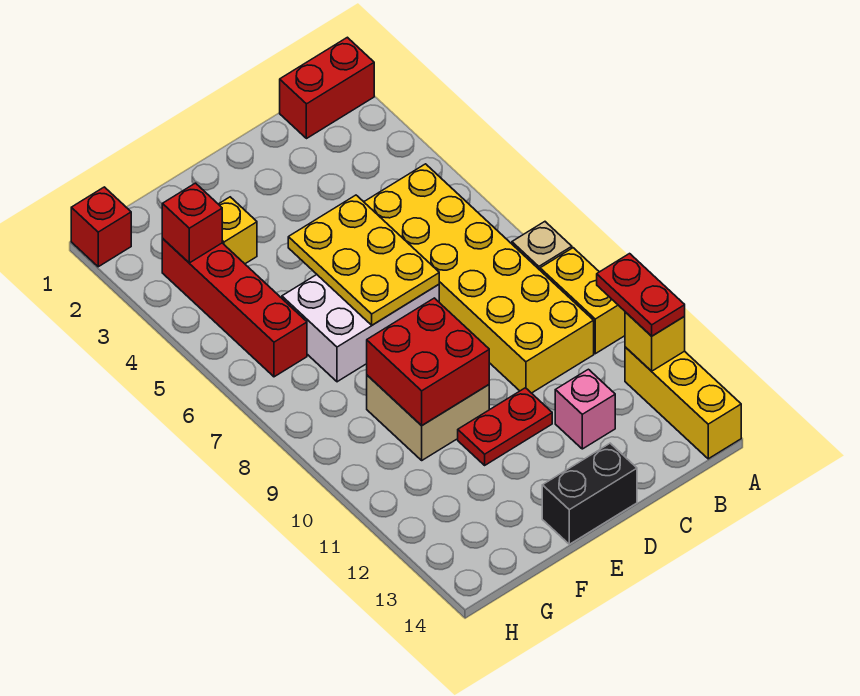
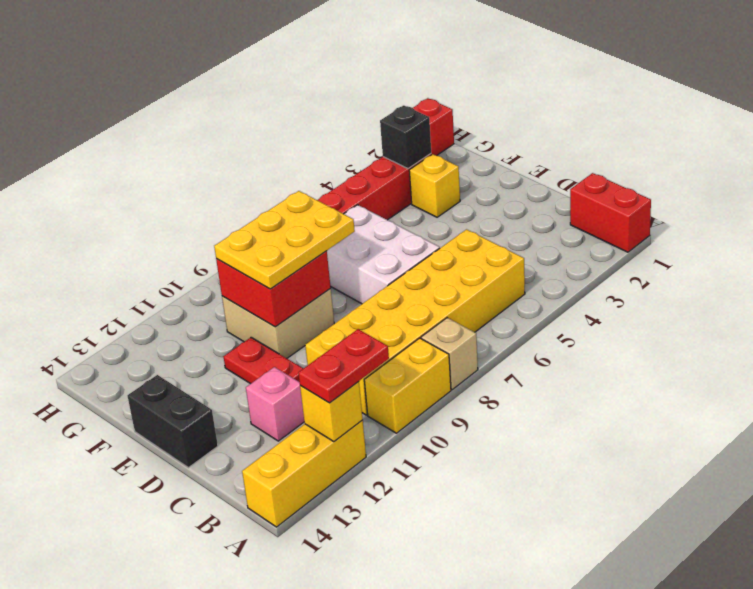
yellow 2x3 plate [288,195,439,325] -> yellow 2x3 plate moved to [214,191,355,289]
red 1x1 brick [162,183,222,263] -> black 1x1 brick [380,105,431,169]

